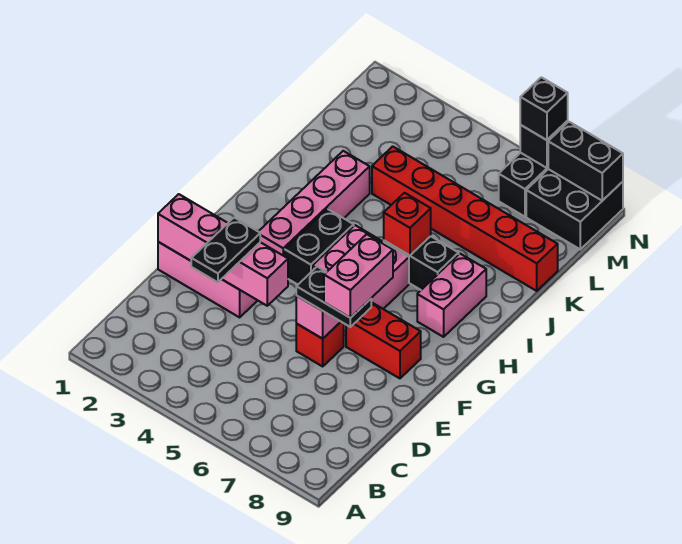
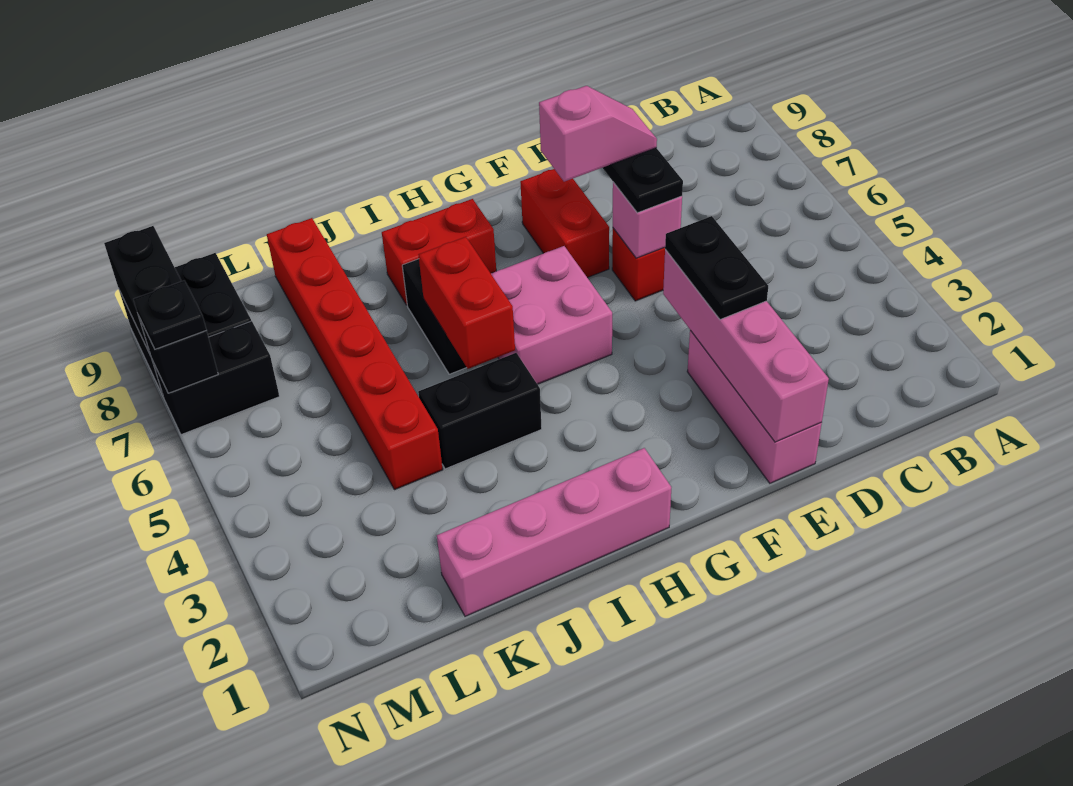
black 1x2 plate [191,218,260,282] -> black 1x2 plate turned to [665,216,768,320]
pink 1x2 brick [324,234,393,318] -> pink 1x2 slope [539,86,657,182]
pink 1x4 brick [258,151,370,256] -> pink 1x4 brick moved to [437,448,671,616]
black 1x2 brick [285,209,354,284] -> black 1x2 brick moved to [418,353,542,469]
pink 1x2 brick [417,254,486,337] -> red 1x2 brick [382,199,496,305]
red 1x1 brick [384,193,431,256] -> red 1x2 brick [419,237,515,369]
black 1x1 brick [520,77,568,140] -> black 1x1 plate [133,280,206,349]

